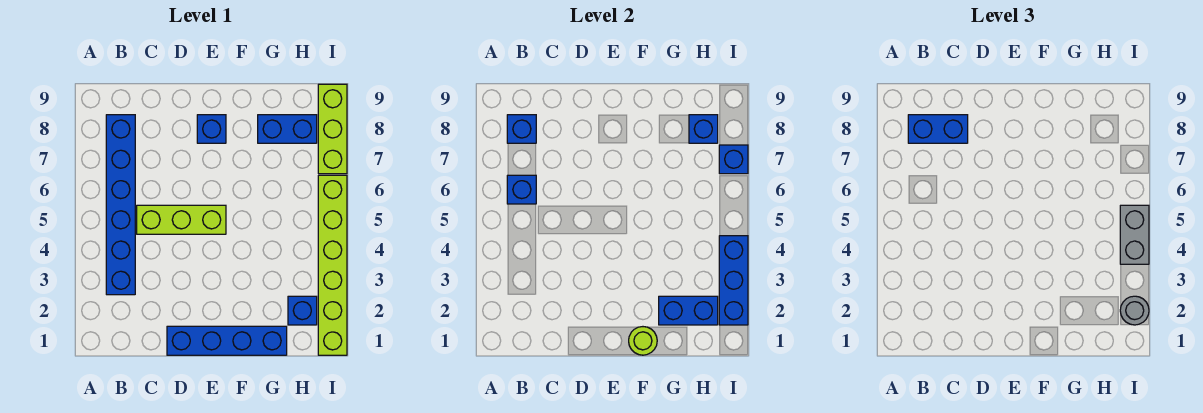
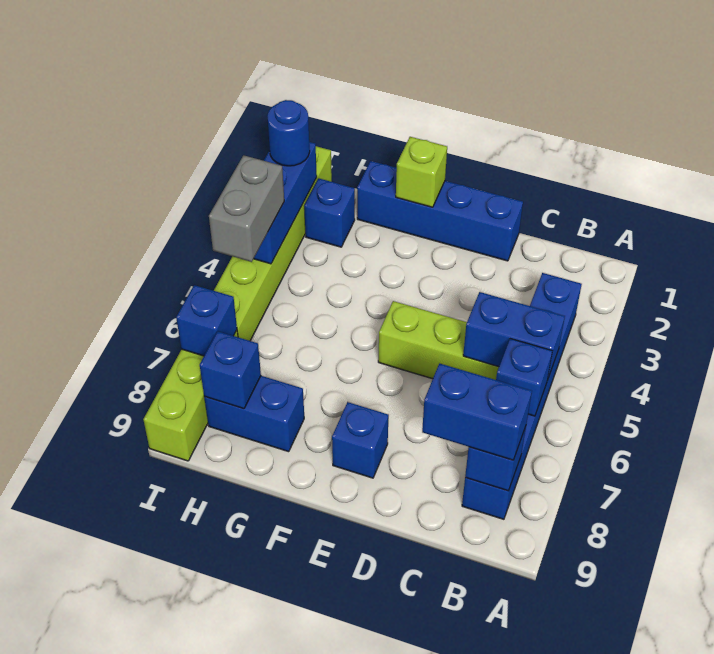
lime 1x1 round brick [629,327,657,355] -> lime 1x1 brick [396,137,447,207]
blue 1x2 brick [659,296,718,325] -> blue 1x2 brick moved to [463,292,565,380]
grey 1x1 round brick [1120,296,1149,325] -> blue 1x1 round brick [267,100,310,166]

